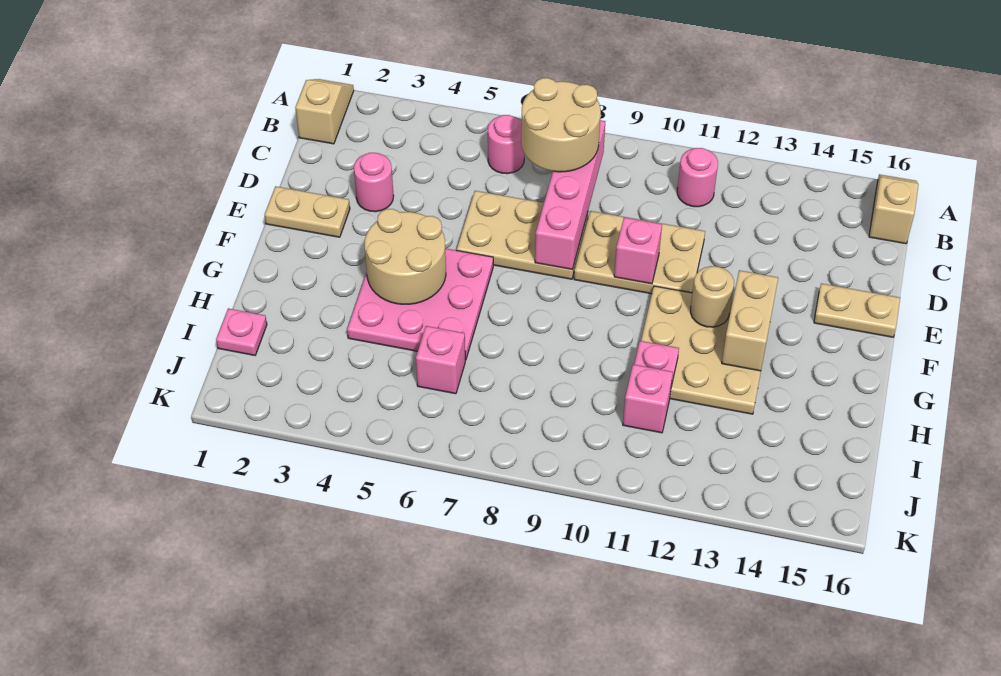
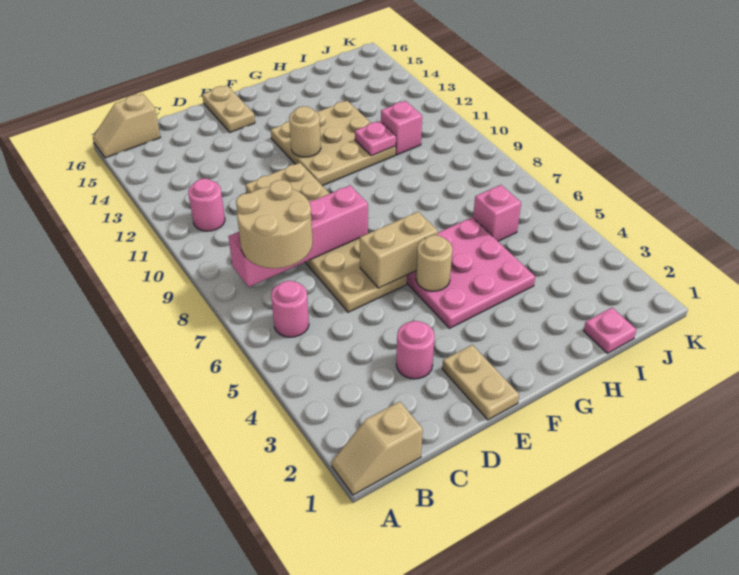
pink 1x1 brick [614,217,662,284] -> none
tan 2x2 round brick [364,209,446,304] -> tan 1x1 round brick [416,235,452,291]
tan 1x2 brick [722,270,778,371] -> tan 1x2 brick moved to [360,212,438,288]

